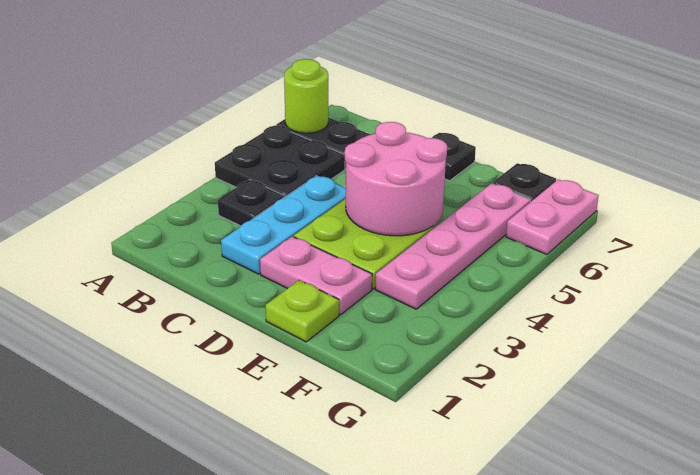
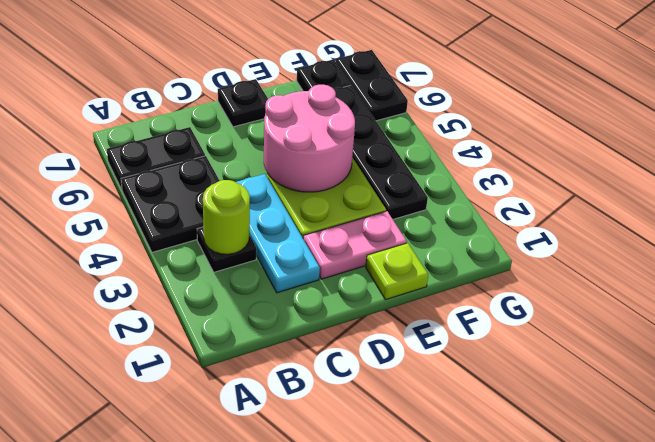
lime 1x1 round brick [284,59,328,133] -> lime 1x1 round brick moved to [203,180,250,254]
pink 1x4 plate [375,184,531,309] -> black 1x4 plate [334,85,428,219]
pink 1x2 plate [506,179,599,254] -> black 1x2 plate [336,50,408,121]

